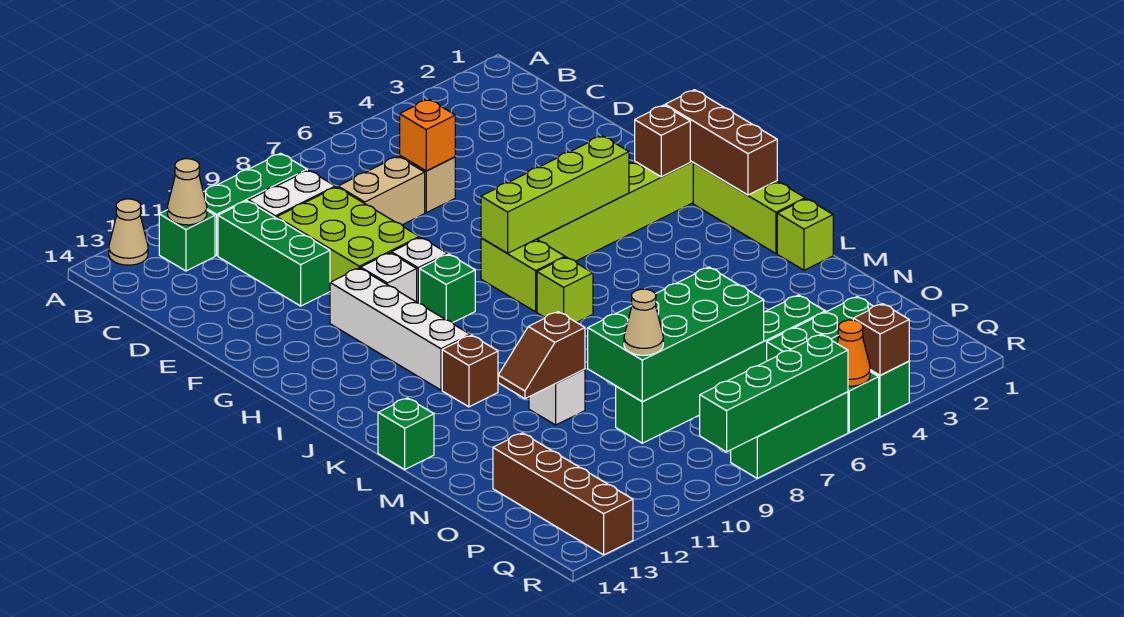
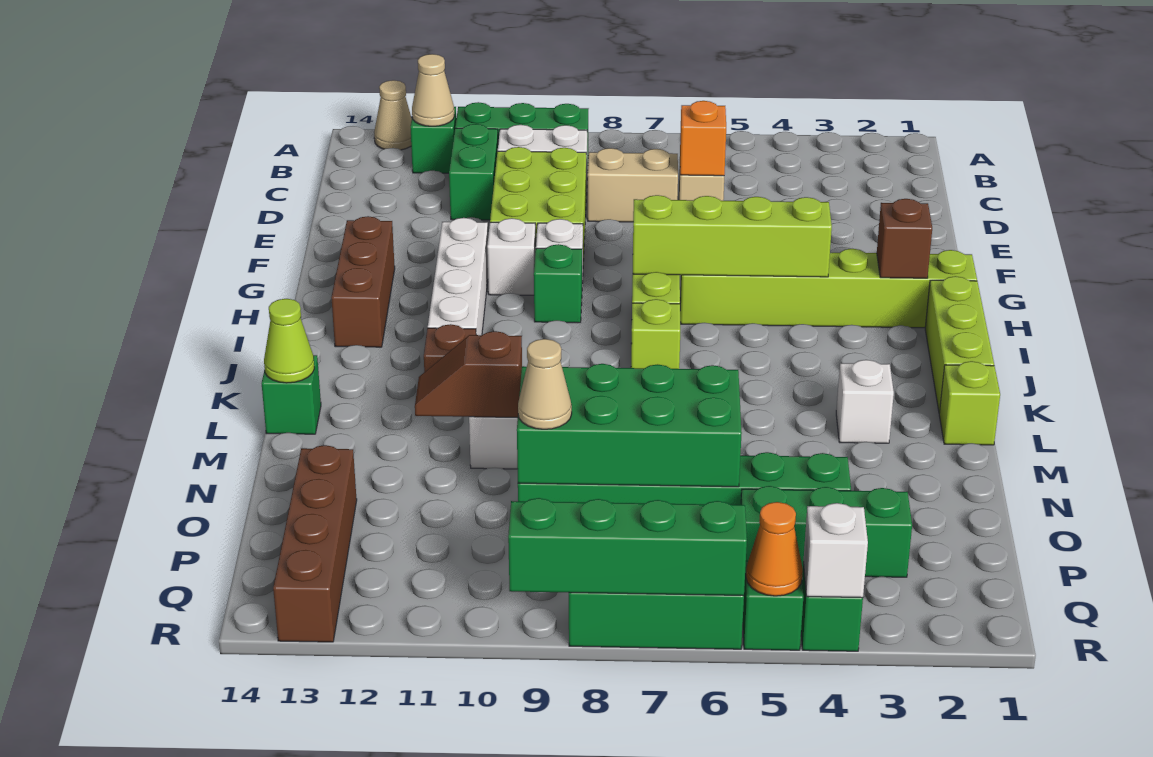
green 1x3 brick [218,201,330,306] -> green 1x2 brick [449,124,498,220]
brown 1x3 brick [665,90,777,195] -> brown 1x3 brick moved to [331,216,395,347]
none -> white 1x1 brick [836,360,894,443]
none -> lime 1x1 cone [264,299,314,383]
brown 1x1 brick [853,304,909,375] -> white 1x1 brick [804,503,868,598]

